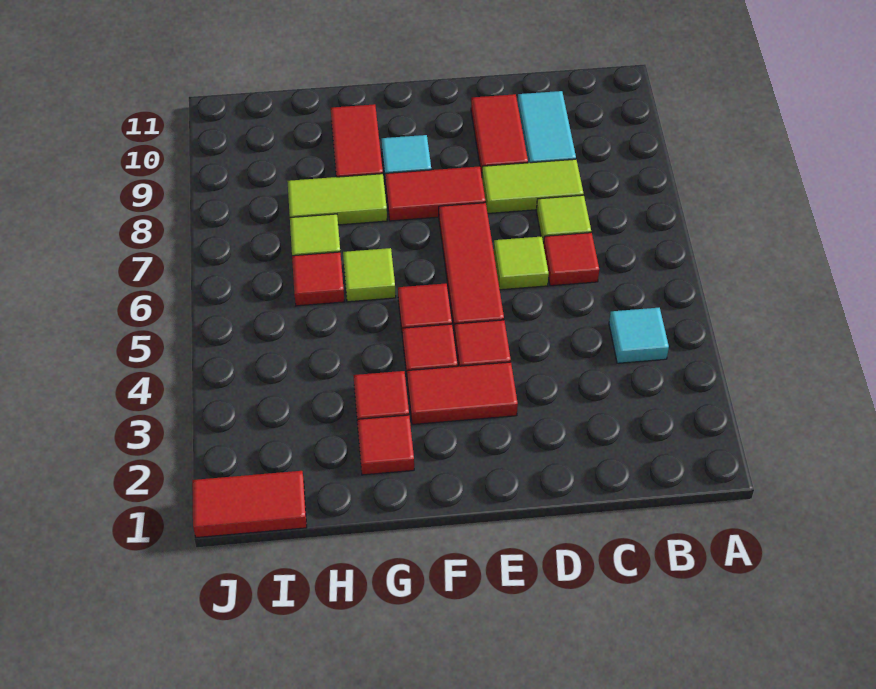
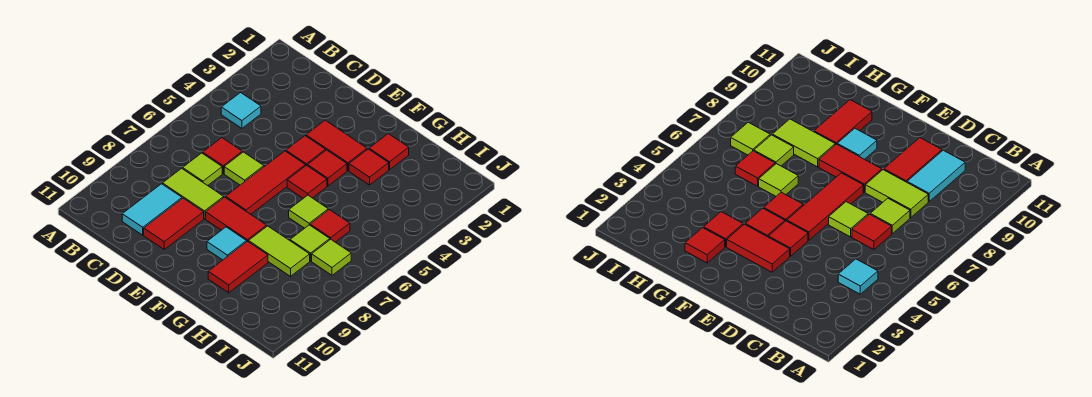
red 1x2 tile [192,471,307,538] -> none
none -> lime 1x1 tile [312,239,351,275]

